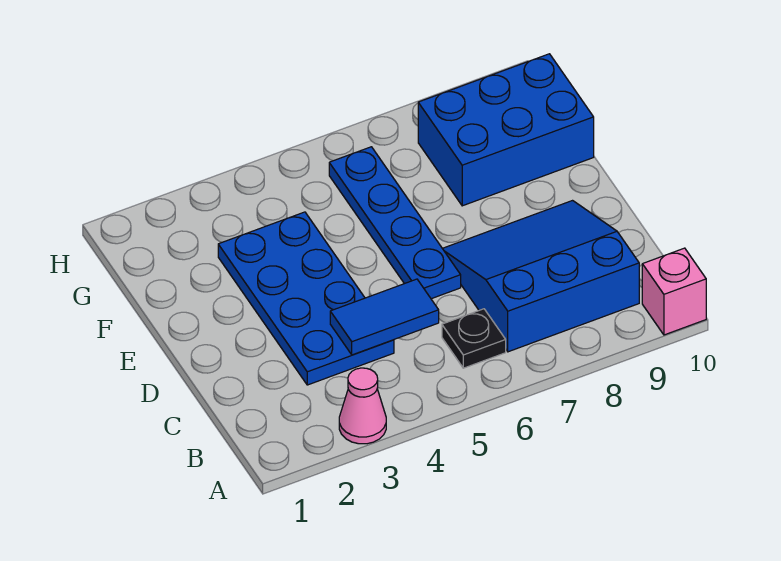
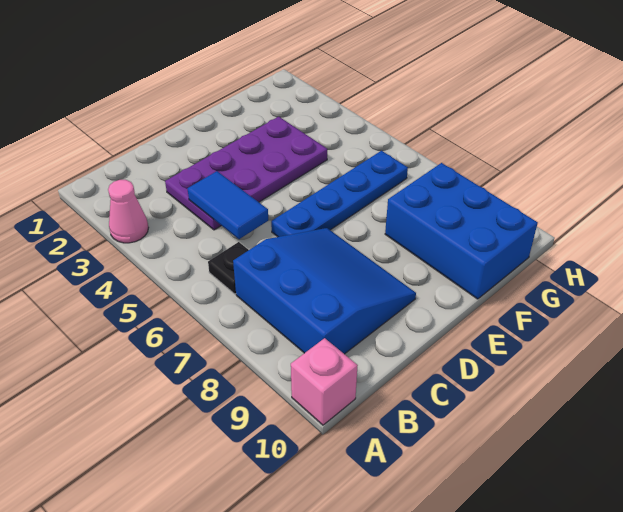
blue 2x4 plate [218,212,394,385] -> purple 2x4 plate [165,117,327,230]

